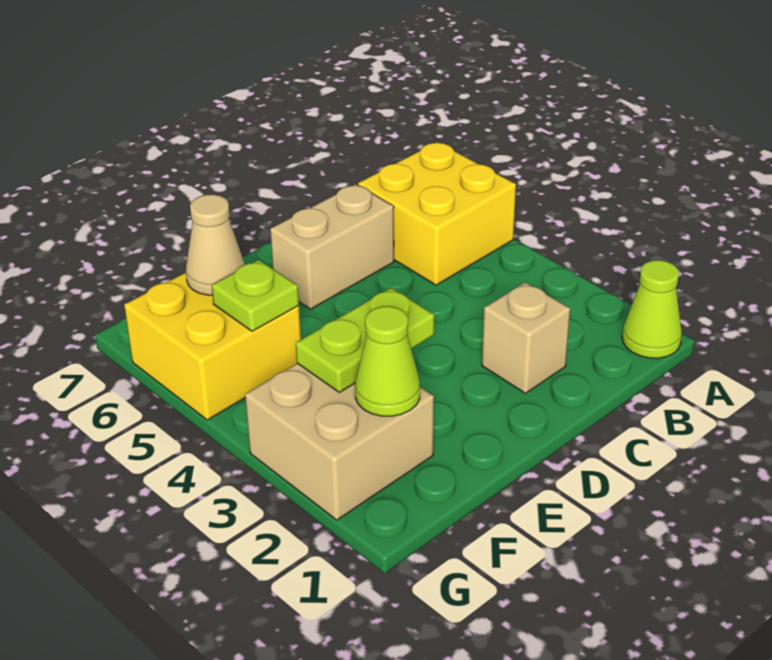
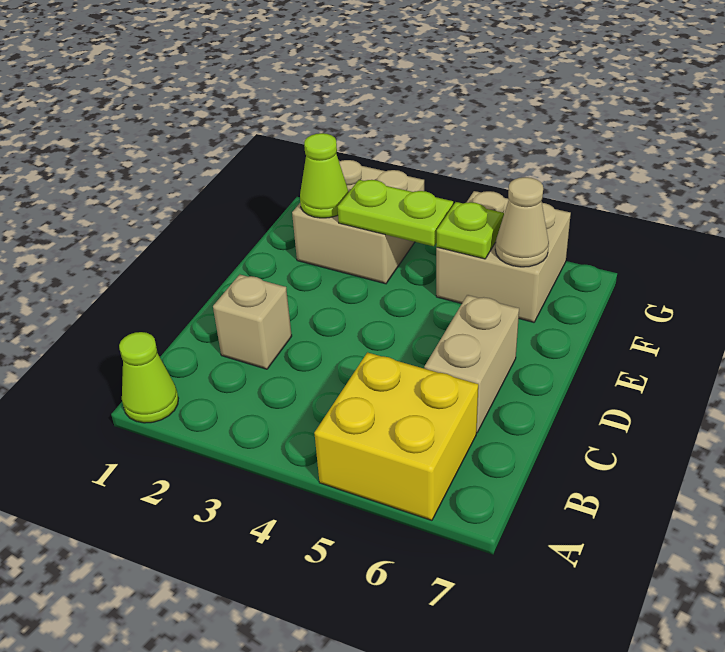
lime 1x2 plate [296,288,434,392] -> lime 1x2 plate turned to [338,180,453,246]
yellow 2x2 brick [124,272,301,420] -> tan 2x2 brick [436,191,571,322]

